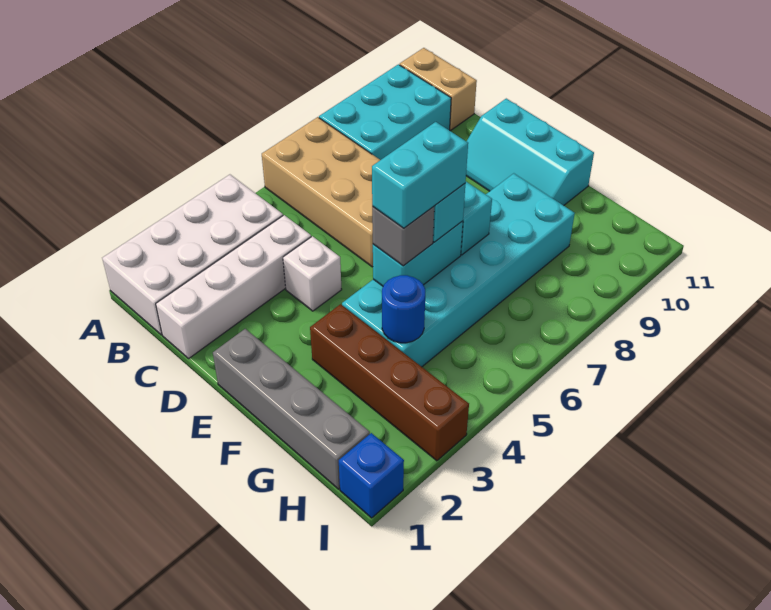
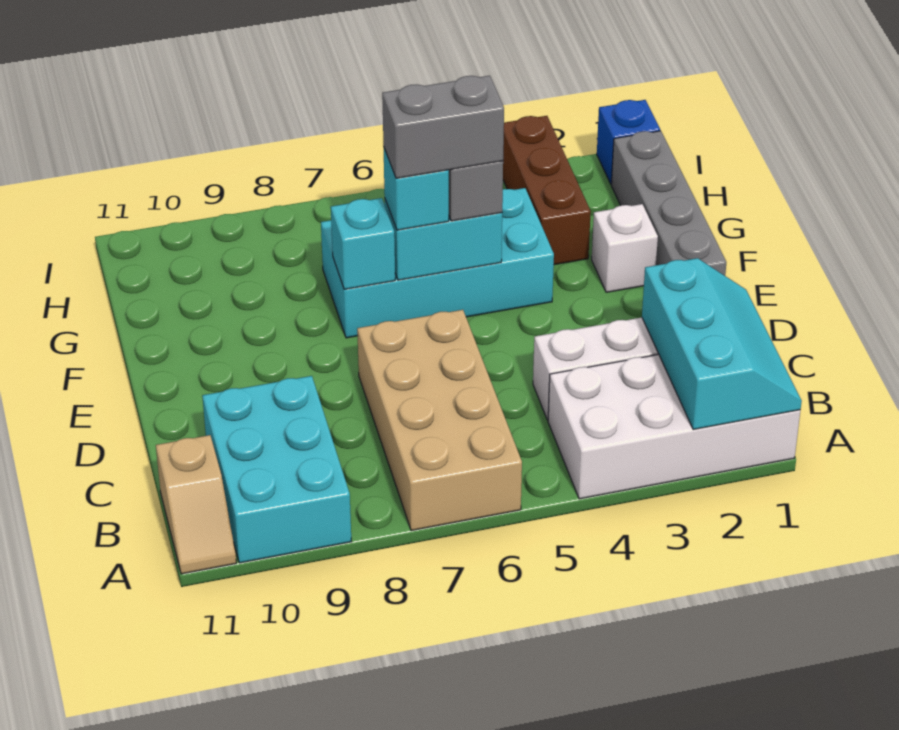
cyan 2x3 brick [319,64,451,160] -> cyan 2x3 brick turned to [202,376,351,563]
tan 1x2 brick [400,48,477,130] -> tan 1x2 slope [156,435,236,574]
white 1x1 brick [283,236,342,311] -> white 1x1 brick moved to [592,204,658,292]
cyan 2x3 slope [466,99,594,205] -> cyan 2x3 slope moved to [642,258,802,430]
brown 1x4 brick [310,304,469,461] -> brown 1x3 brick [503,116,591,265]
cyan 2x6 brick [342,173,575,367] -> cyan 2x4 brick [321,188,554,338]
cyan 1x2 brick [372,122,468,228] -> grey 1x2 brick [382,76,504,178]
blue 1x1 round brick [382,275,425,343] -> none

